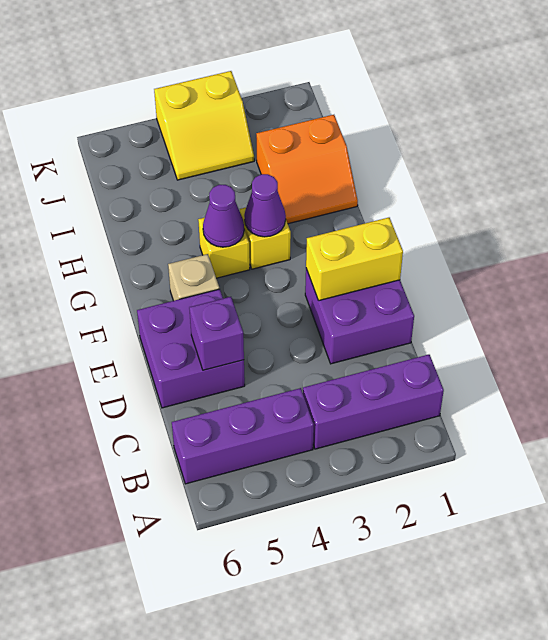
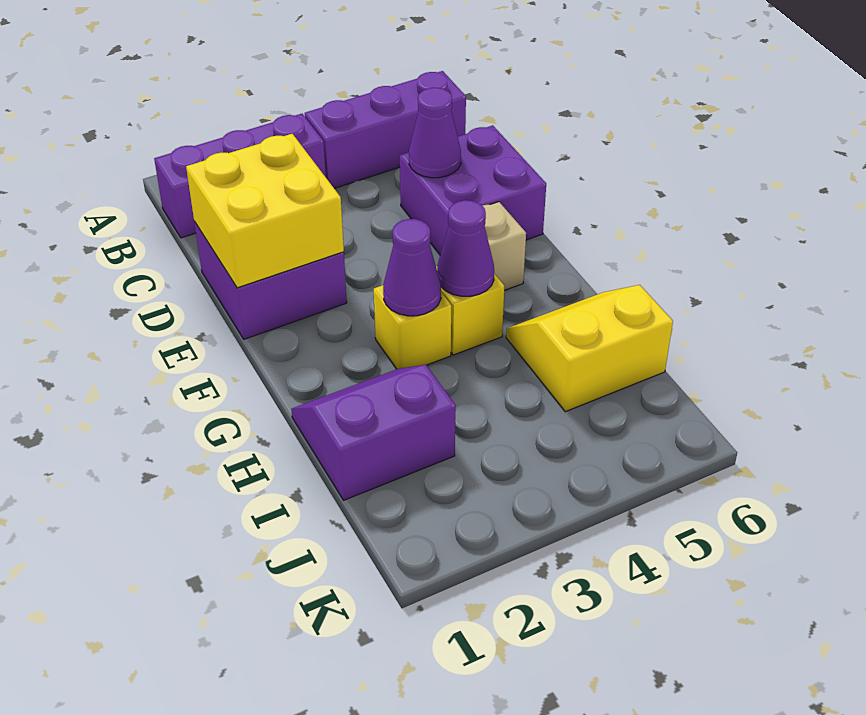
purple 1x1 brick [189,297,244,370] -> purple 1x1 cone [409,88,461,178]
yellow 1x2 brick [306,218,403,301] -> yellow 2x2 brick [186,134,344,288]
orange 2x2 slope [256,115,358,224] -> purple 2x2 slope [291,365,456,500]
yellow 2x2 slope [154,71,254,180] -> yellow 2x2 slope moved to [506,285,673,412]

